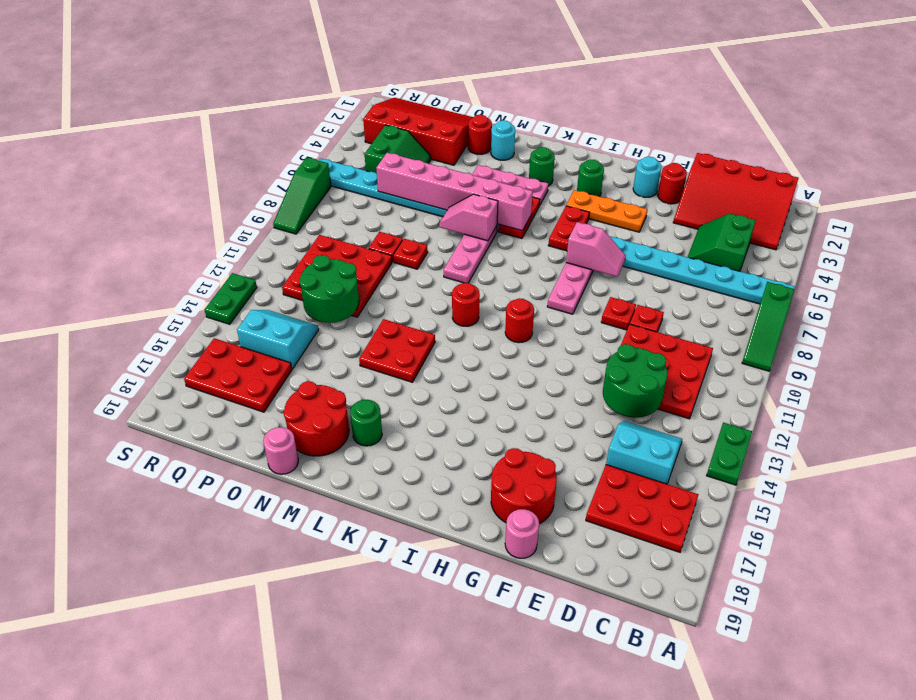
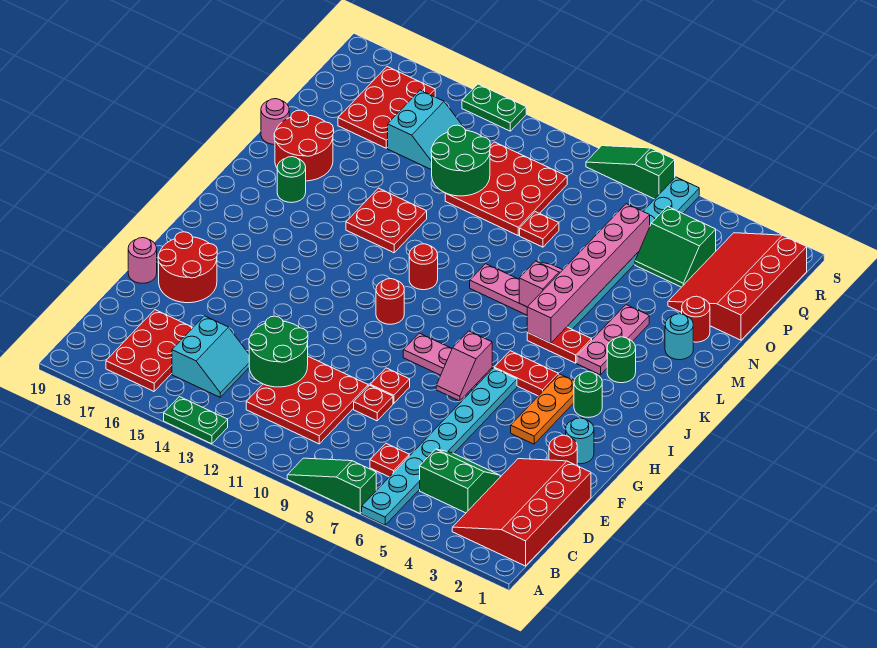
red 1x1 plate [393,239,428,269] -> red 1x1 plate moved to [370,444,409,477]
red 3x4 slope [363,98,473,165] -> red 3x4 slope turned to [668,233,807,340]

